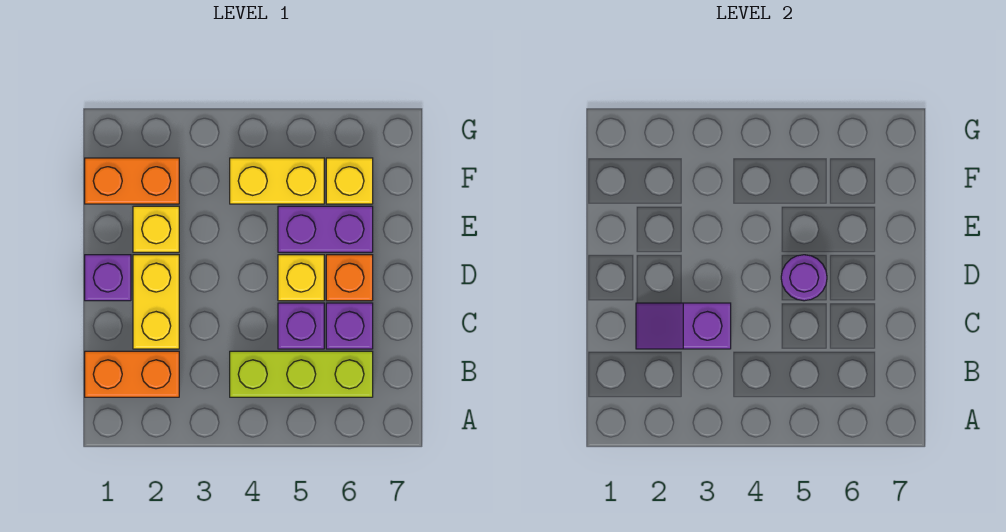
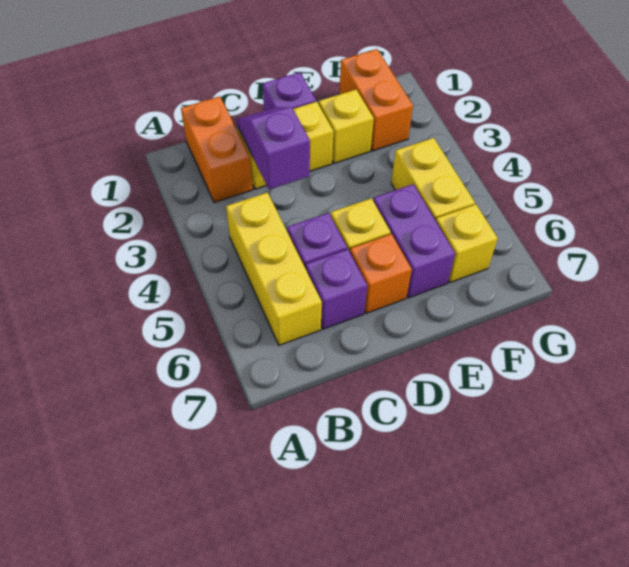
lime 1x3 brick [230,351,373,397] -> yellow 1x3 brick [226,192,322,345]
purple 1x1 round brick [781,255,827,301] -> none

